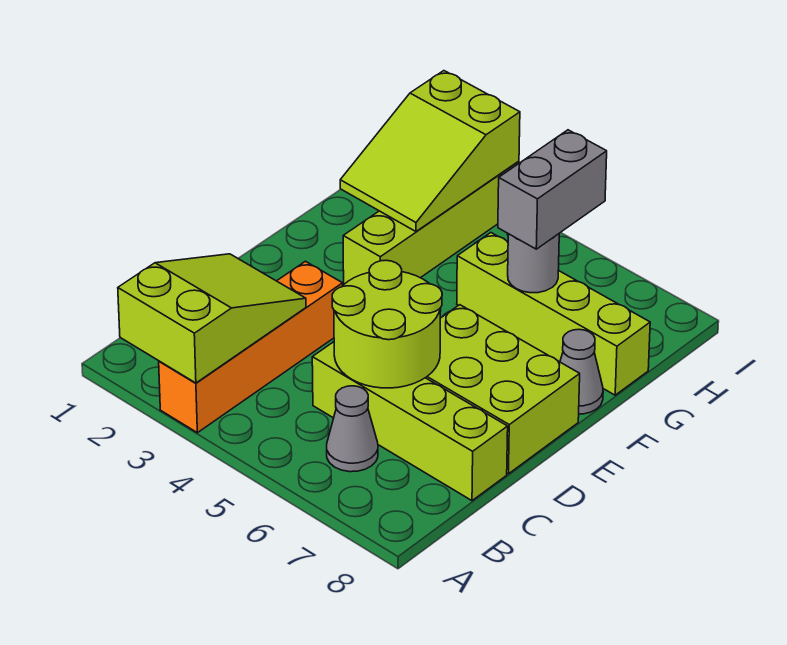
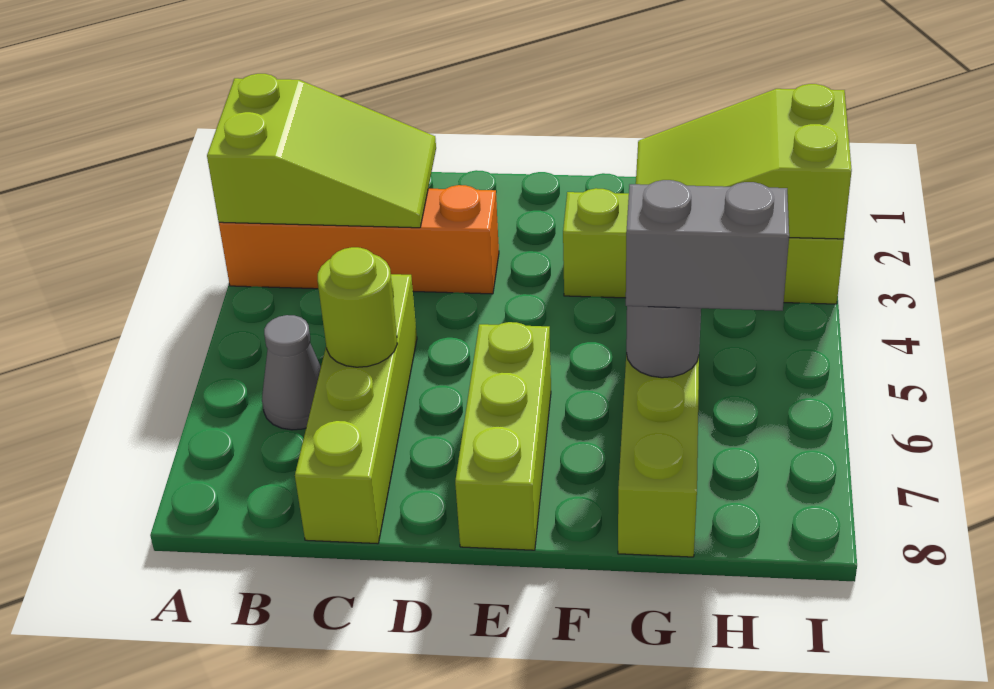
lime 2x2 round brick [332,260,442,388] -> lime 1x1 round brick [318,247,397,367]
lime 2x3 brick [426,305,580,474] -> lime 1x3 brick [455,322,551,550]
grey 1x1 cone [560,329,603,414] -> none

